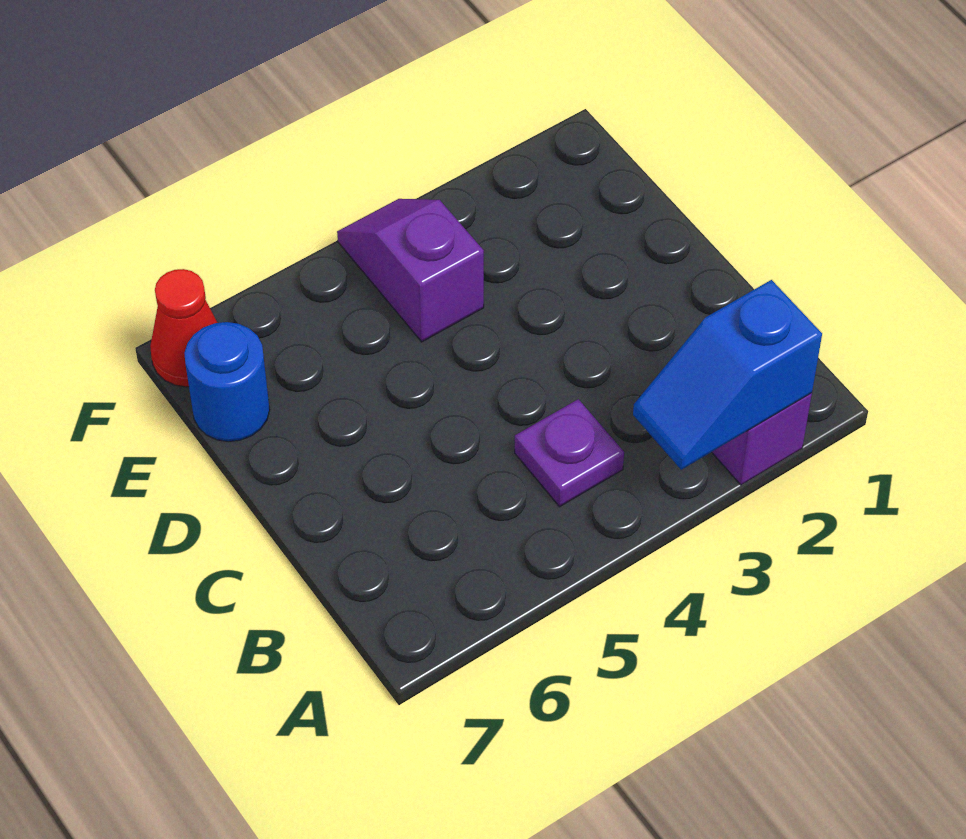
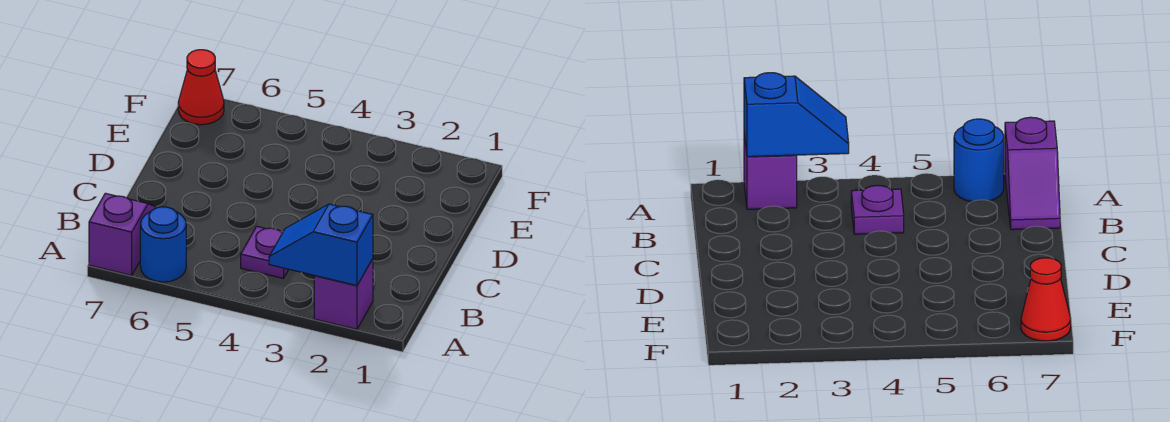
purple 1x2 slope [337,199,484,342] -> purple 1x2 slope moved to [89,193,157,275]
blue 1x1 round brick [184,322,270,442] -> blue 1x1 round brick moved to [140,207,186,282]

